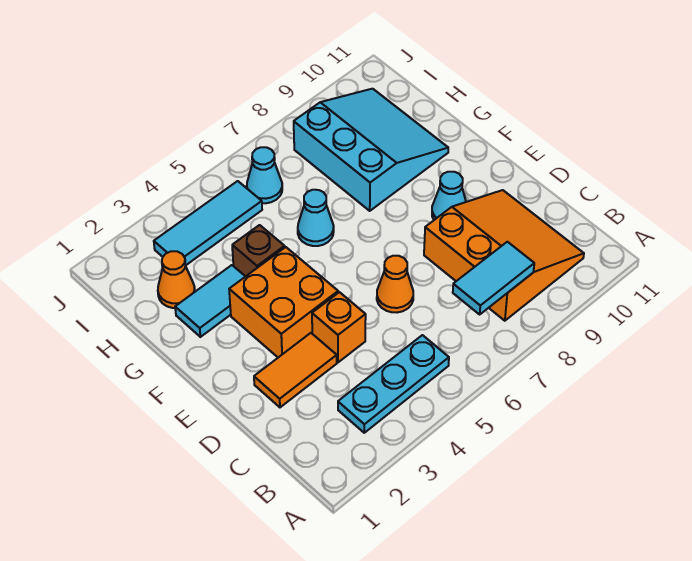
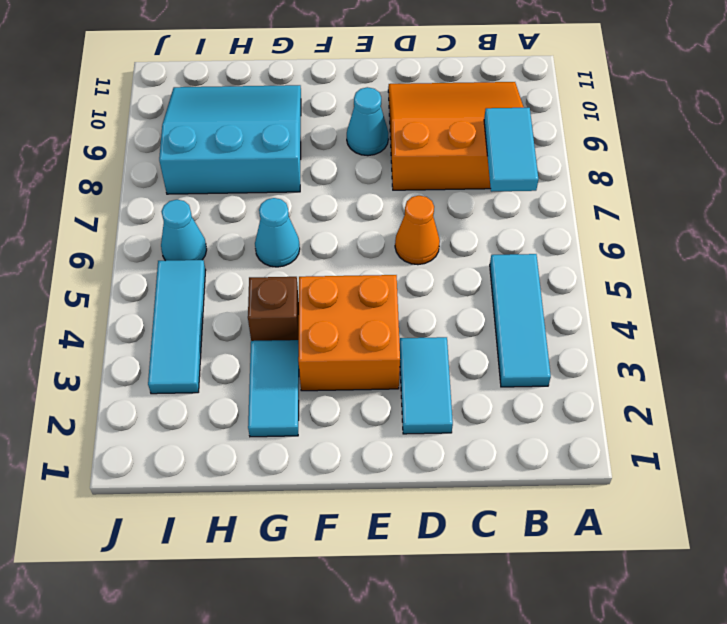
cyan 1x3 plate [338,335,449,433] -> cyan 1x3 tile [490,254,551,387]
orange 1x2 tile [254,333,337,407] -> cyan 1x2 tile [400,337,453,434]
orange 1x1 brick [312,292,366,362] -> none
orange 1x1 cone [158,251,195,308] -> none

